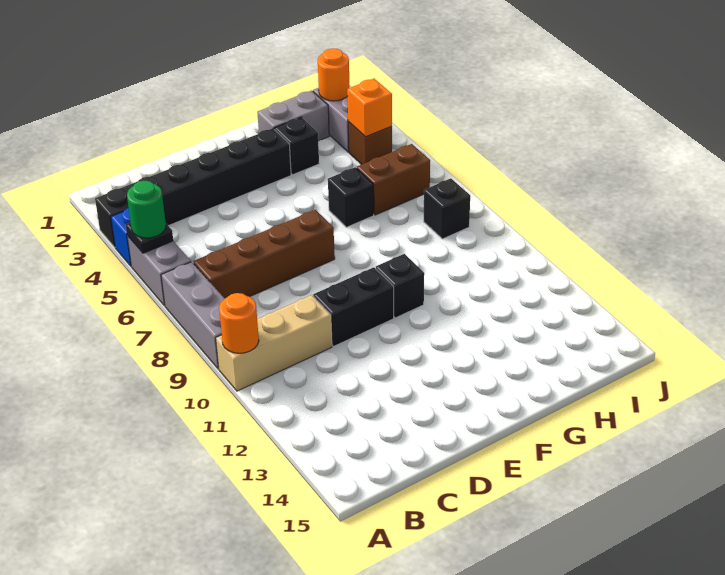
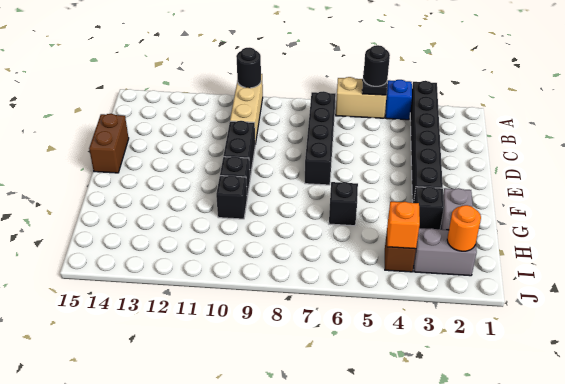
grey 1x2 brick [127,236,191,306] -> tan 1x2 brick [336,77,387,118]
green 1x1 round brick [127,181,166,238] -> black 1x1 round brick [363,45,390,86]
grey 1x3 brick [161,262,225,369] -> none
orange 1x1 round brick [219,293,259,353] -> black 1x1 round brick [236,48,261,88]
brown 1x4 brick [193,210,335,298] -> black 1x4 brick [305,91,336,185]
brown 1x2 brick [357,144,430,215] -> brown 1x2 brick moved to [89,114,129,173]
black 1x1 brick [424,178,470,239] -> black 1x1 brick moved to [216,176,247,219]

